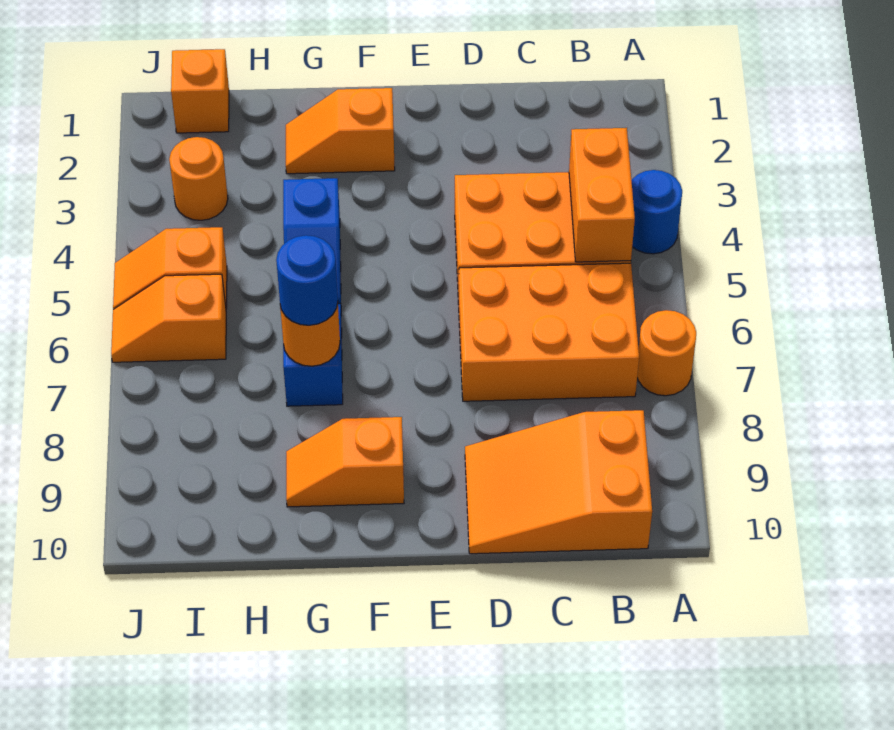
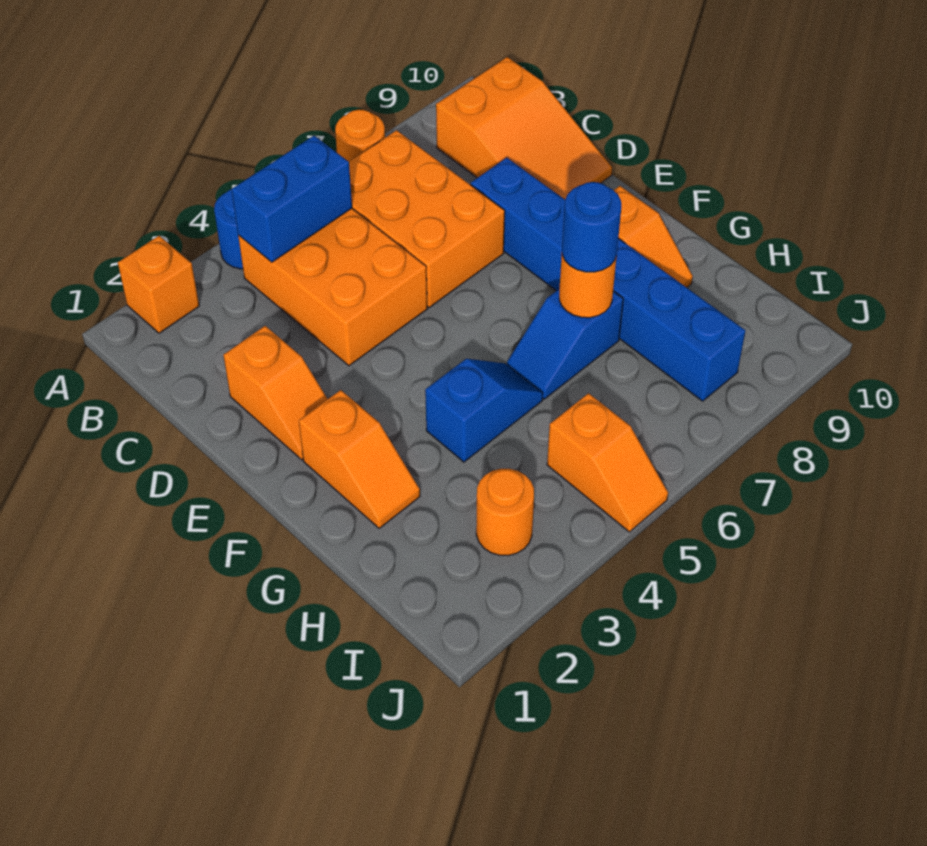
orange 1x2 brick [569,128,635,262] -> blue 1x2 brick [232,136,352,262]
none -> blue 1x6 brick [471,158,745,401]
orange 1x1 brick [171,49,229,133] -> orange 1x1 brick moved to [118,236,199,333]
orange 1x2 slope [111,274,226,362] -> orange 1x2 slope moved to [223,326,327,460]

